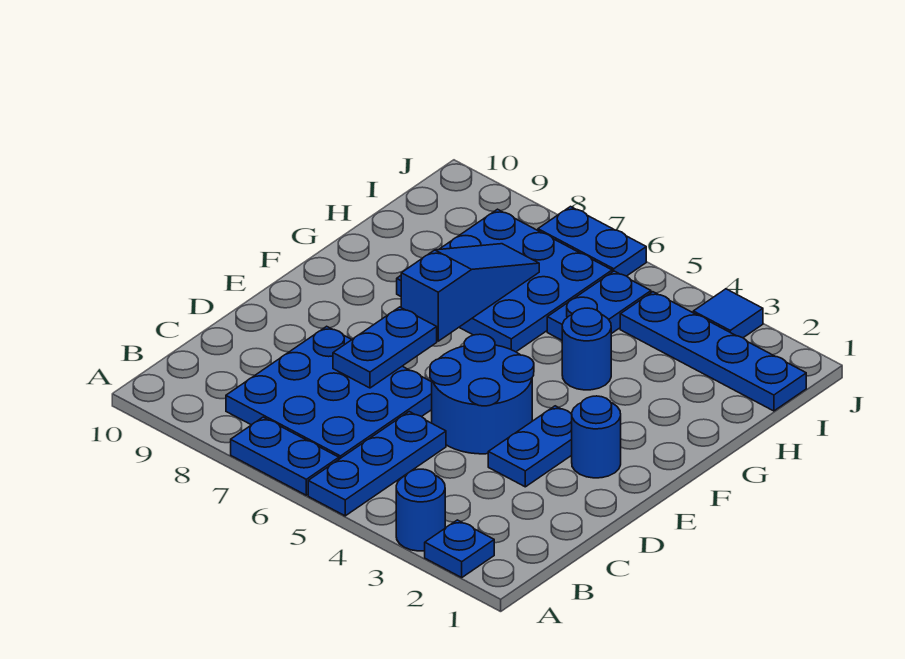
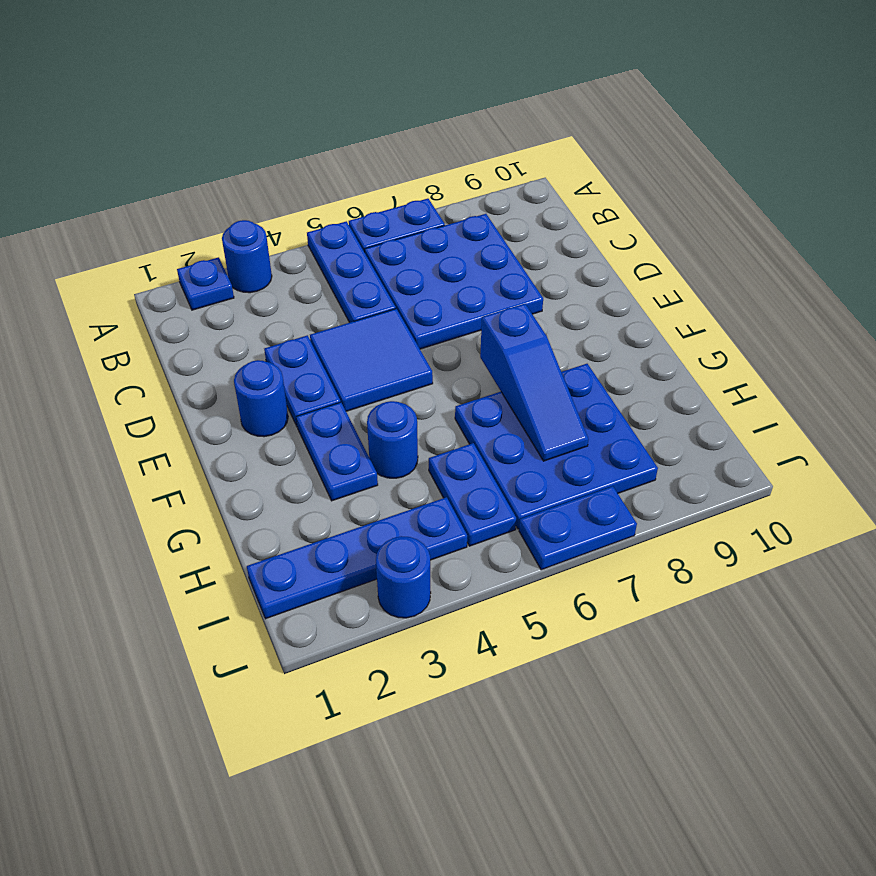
blue 2x2 round brick [430,334,534,454] -> blue 2x2 tile [310,309,433,411]
blue 1x2 plate [333,307,437,388] -> blue 1x2 plate moved to [296,402,378,501]
blue 1x1 tile [693,289,763,338] -> blue 1x1 round brick [376,536,431,618]

